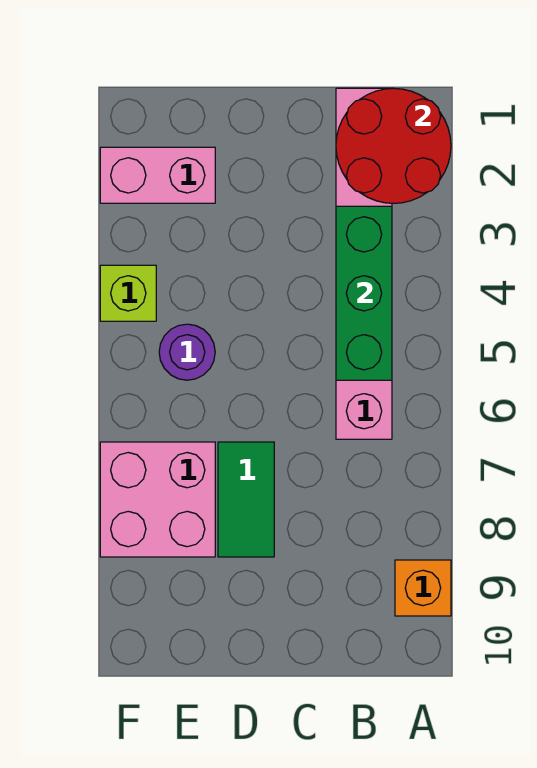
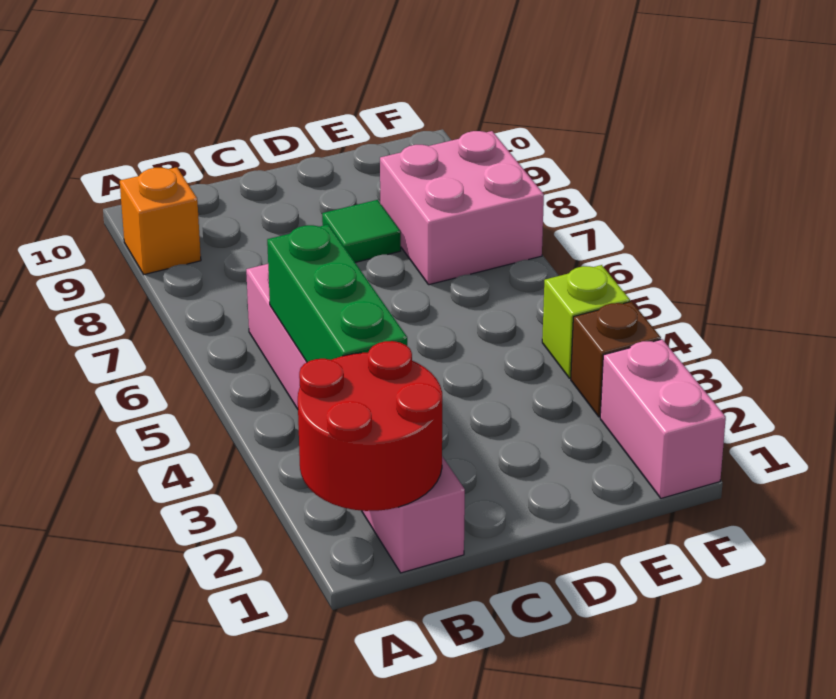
green 1x2 tile [218,442,274,557] -> green 1x1 tile [322,200,401,262]
pink 1x2 brick [100,147,215,203] -> pink 1x2 brick turned to [600,339,726,498]
purple 1x1 round brick [159,324,215,380] -> none
none -> brown 1x1 brick [571,302,661,417]

